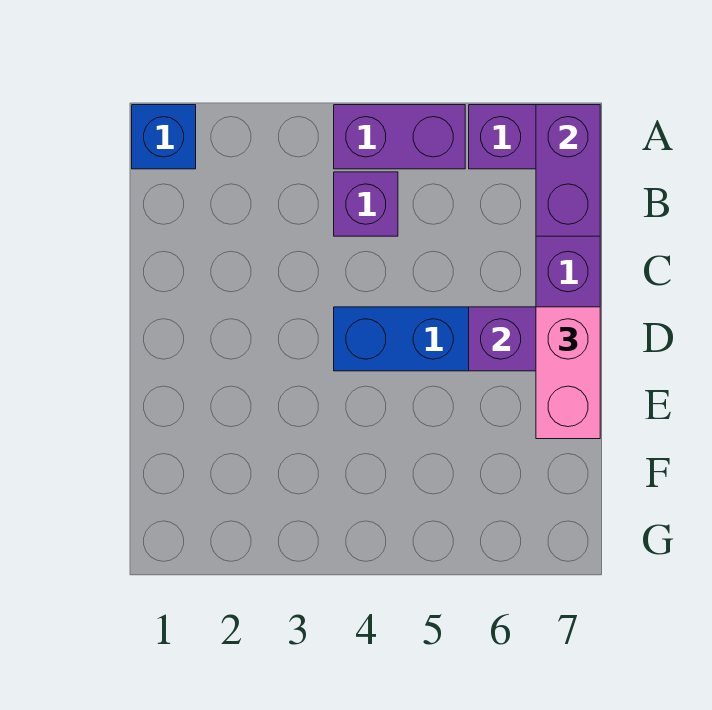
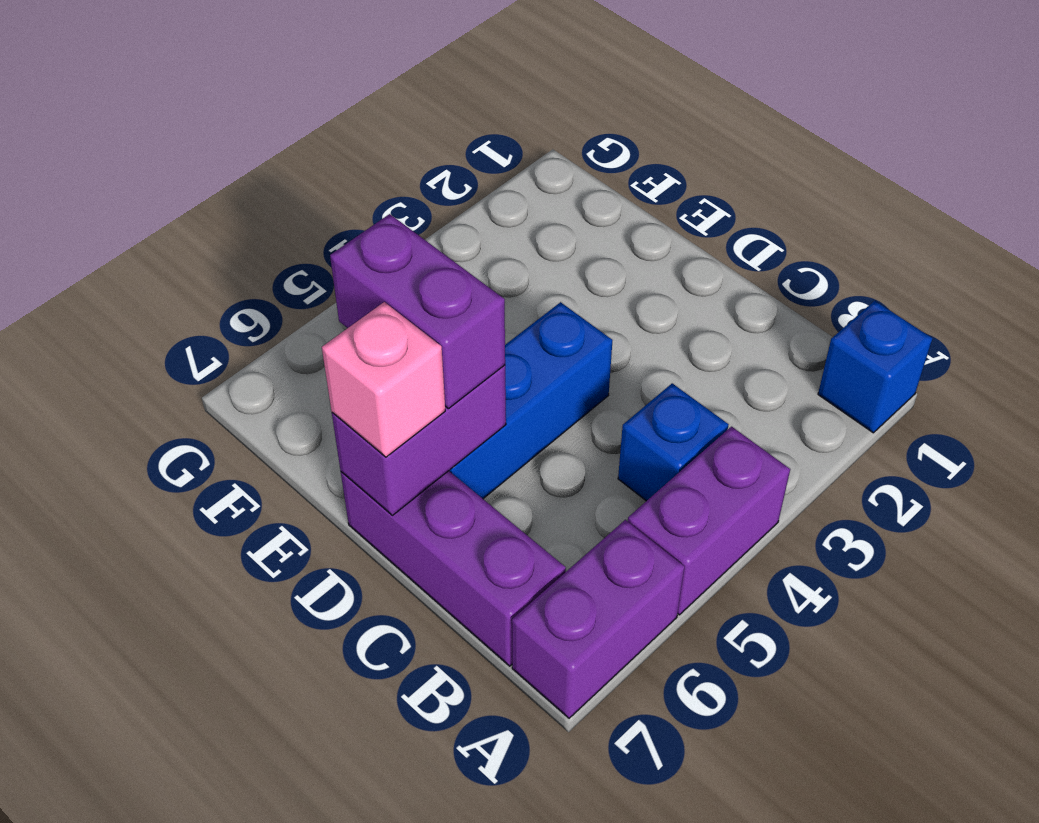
purple 1x2 brick [536,105,600,236] -> purple 1x2 brick moved to [330,214,505,409]
purple 1x1 brick [334,172,398,236] -> blue 1x1 brick [618,383,729,501]
pink 1x2 brick [536,307,600,439] -> pink 1x1 brick [322,302,445,457]

